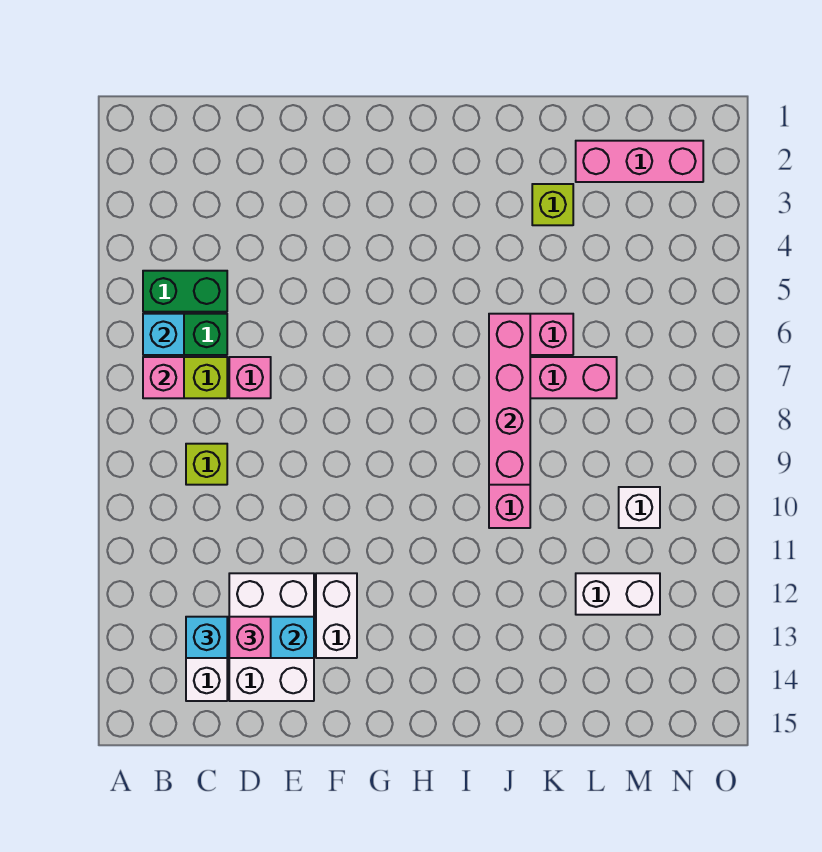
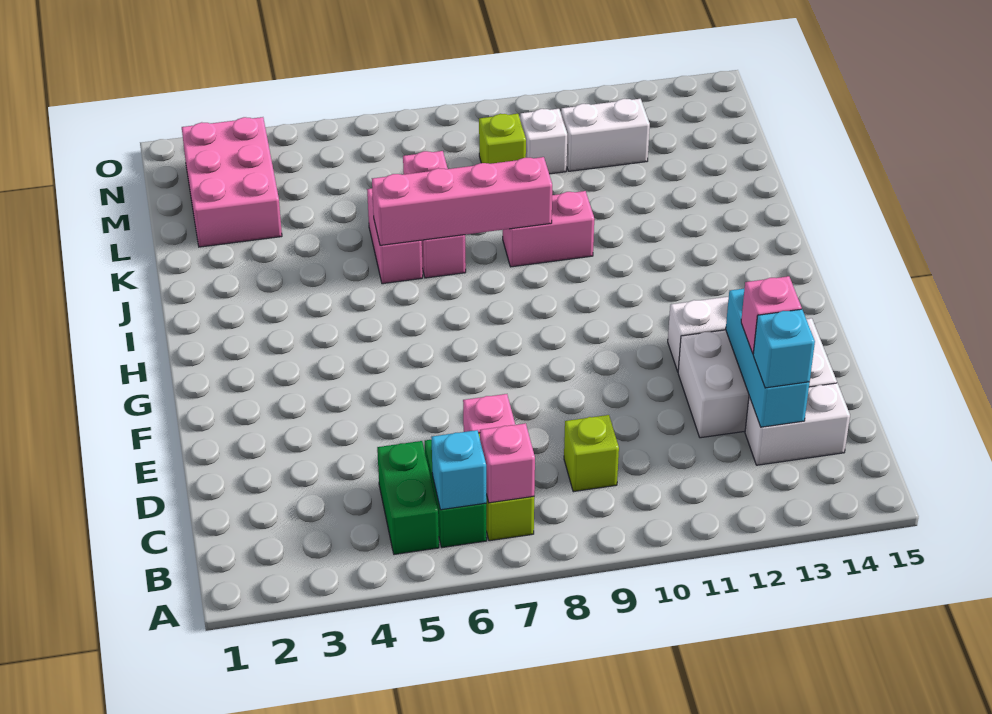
lime 1x1 brick [532,184,573,225] -> lime 1x1 brick moved to [479,114,526,164]
pink 1x3 brick [576,141,703,182] -> pink 2x3 brick [182,117,282,247]
white 1x2 brick [576,573,660,615] -> white 1x2 brick turned to [561,99,650,171]

